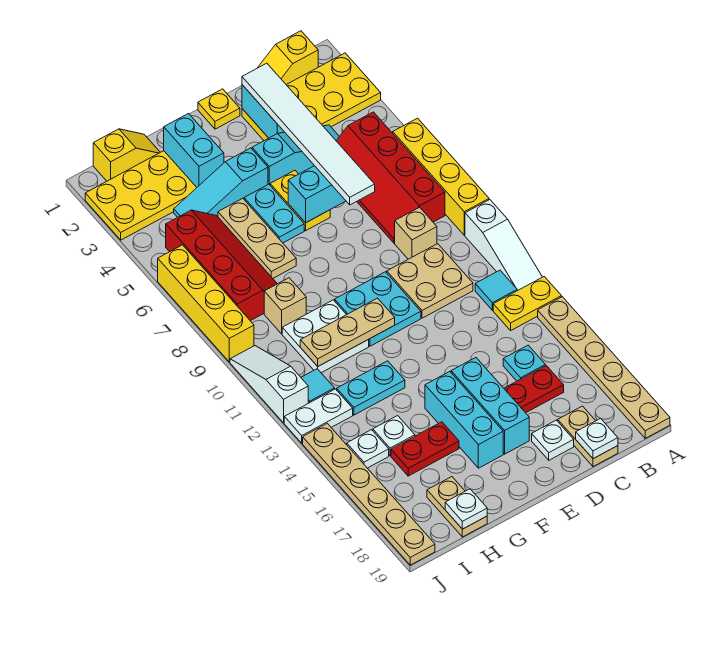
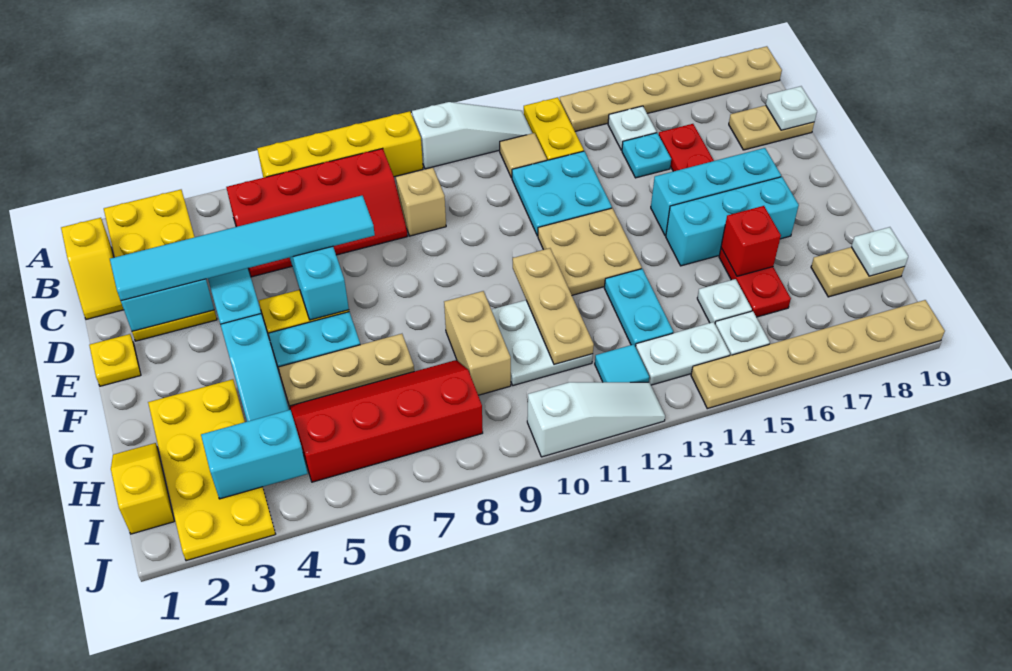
cyan 1x1 tile [475,270,517,310] -> tan 1x1 tile [500,133,547,178]
tan 2x2 plate [387,244,473,318] -> tan 2x2 plate moved to [538,208,642,295]
white 1x6 tile [242,63,375,205] -> cyan 1x6 tile [110,196,375,301]
white 1x1 plate [532,420,574,460] -> white 1x1 plate moved to [608,106,657,150]
cyan 2x2 plate [335,272,421,346] -> cyan 2x2 plate moved to [512,151,612,236]
cyan 1x2 brick [164,114,224,187] -> cyan 1x2 brick moved to [201,410,307,499]
none -> red 1x1 brick [721,206,781,276]
tan 1x1 brick [264,278,306,334] -> tan 1x2 brick [444,291,511,395]
white 1x2 plate [284,389,353,443] -> white 1x2 plate turned to [636,322,730,385]
yellow 1x4 brick [158,245,254,362] -> none
white 1x3 slope [230,346,308,423] -> white 1x3 slope turned to [527,382,665,457]

